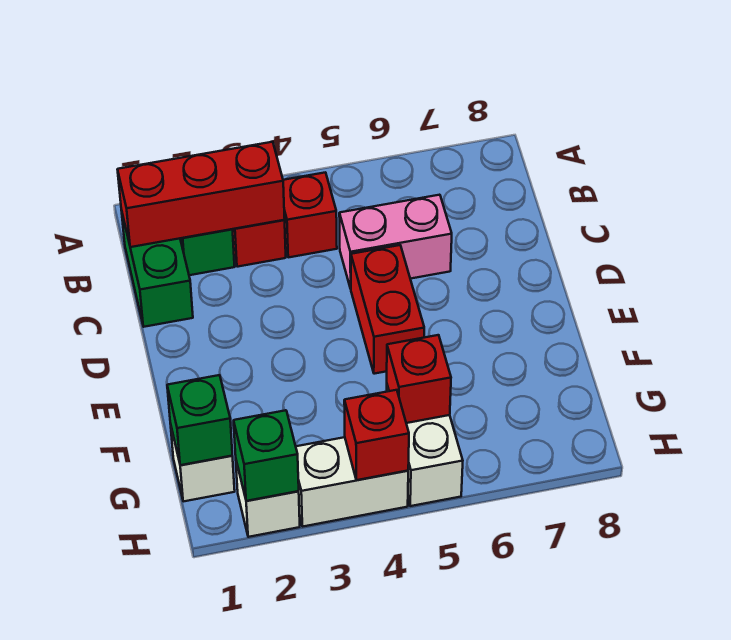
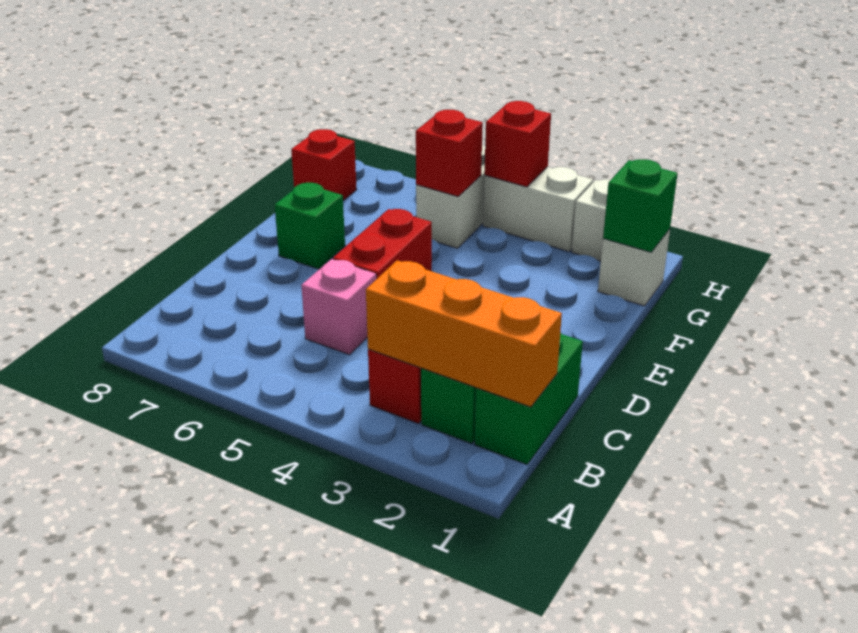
red 1x3 brick [117,142,285,247] -> orange 1x3 brick [366,261,562,407]
red 1x1 brick [283,172,337,257] -> red 1x1 brick moved to [291,129,357,201]
pink 1x2 brick [339,195,452,289] -> pink 1x1 brick [301,259,376,355]
green 1x1 brick [234,410,299,501] -> green 1x1 brick moved to [275,183,345,269]

